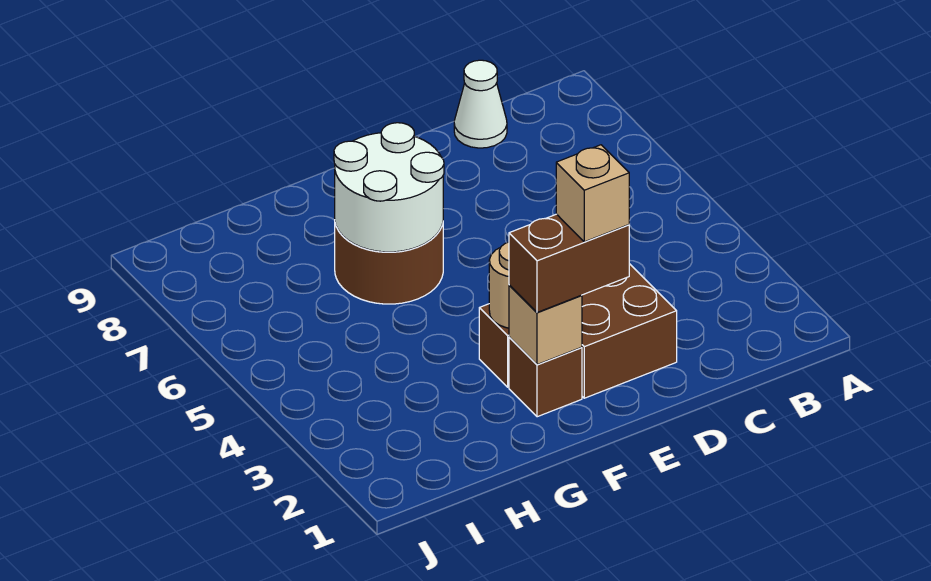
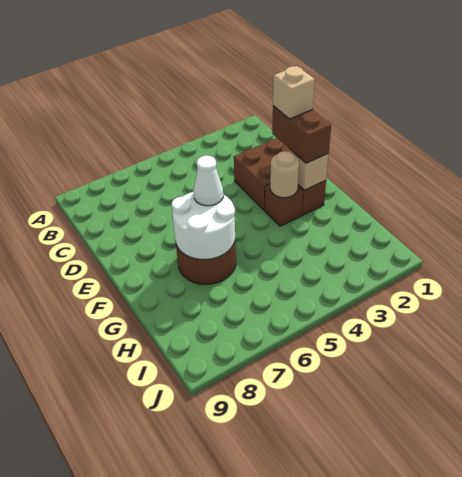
white 1x1 cone [454,60,507,148] -> white 1x1 cone moved to [193,155,223,206]

